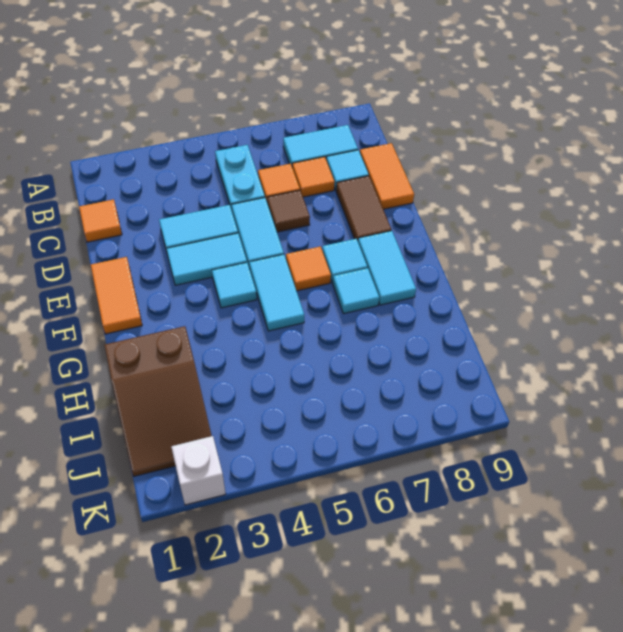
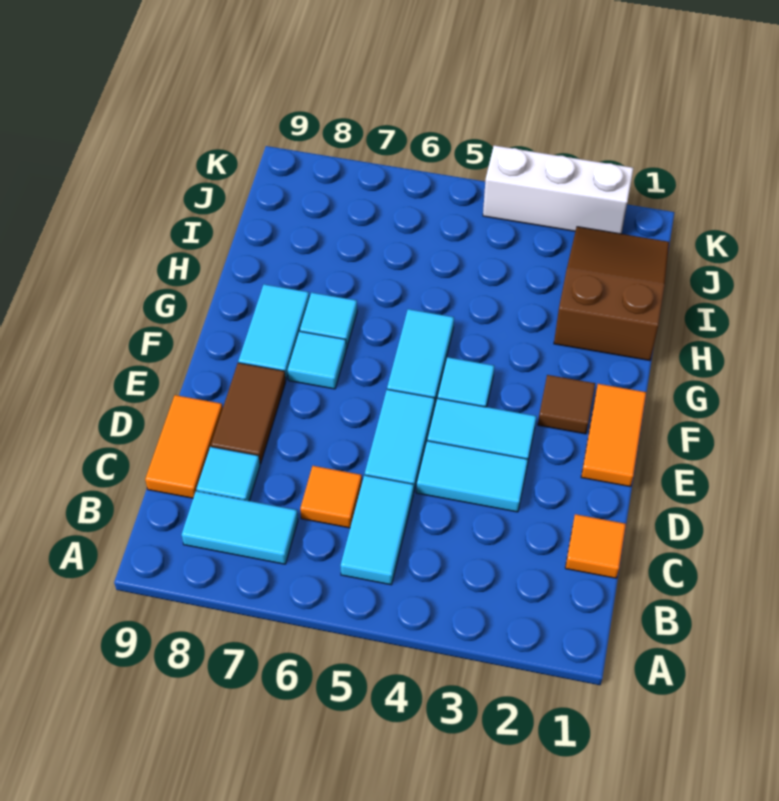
cyan 1x2 plate [215,145,265,210] -> cyan 1x2 tile [340,475,414,585]
orange 1x1 tile [292,157,335,197] -> none
brown 1x1 tile [267,190,310,232] -> brown 1x1 tile moved to [538,375,595,434]
orange 1x1 tile [286,247,331,291] -> none
white 1x1 brick [171,436,226,505] -> white 1x3 brick [483,146,633,234]

